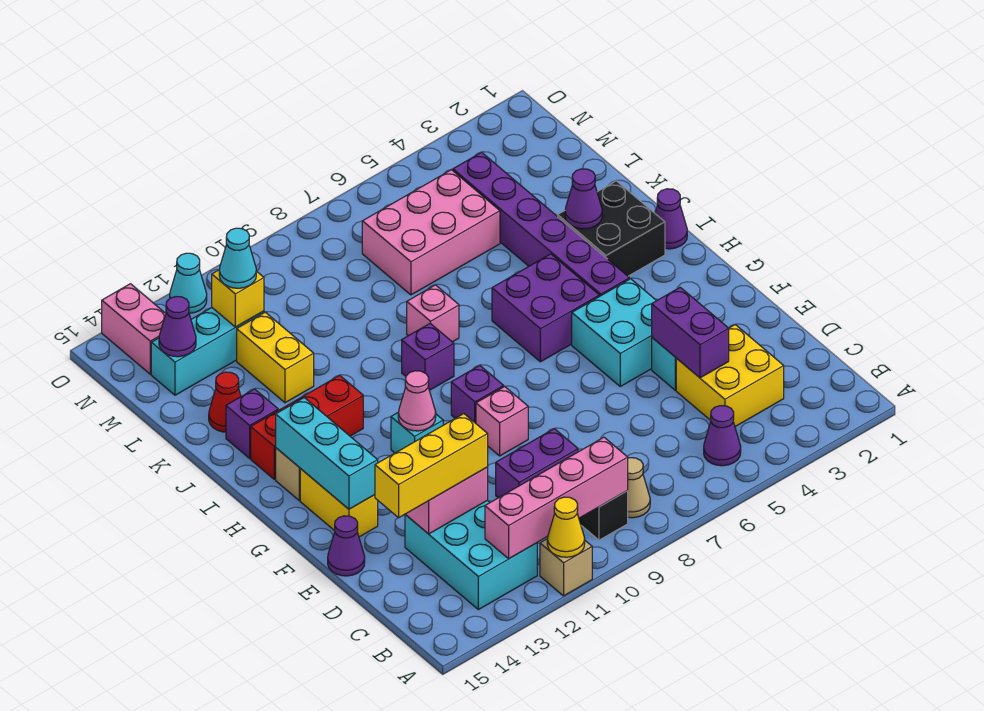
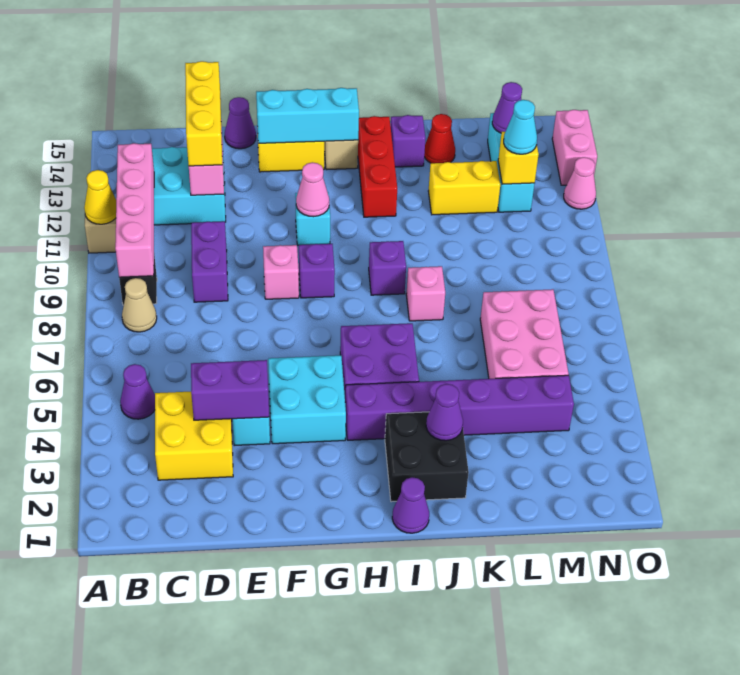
pink 1x2 brick [102,284,166,374] -> pink 1x2 brick turned to [552,110,597,185]
cyan 1x1 cone [170,253,207,313] -> pink 1x1 cone [564,157,596,209]

